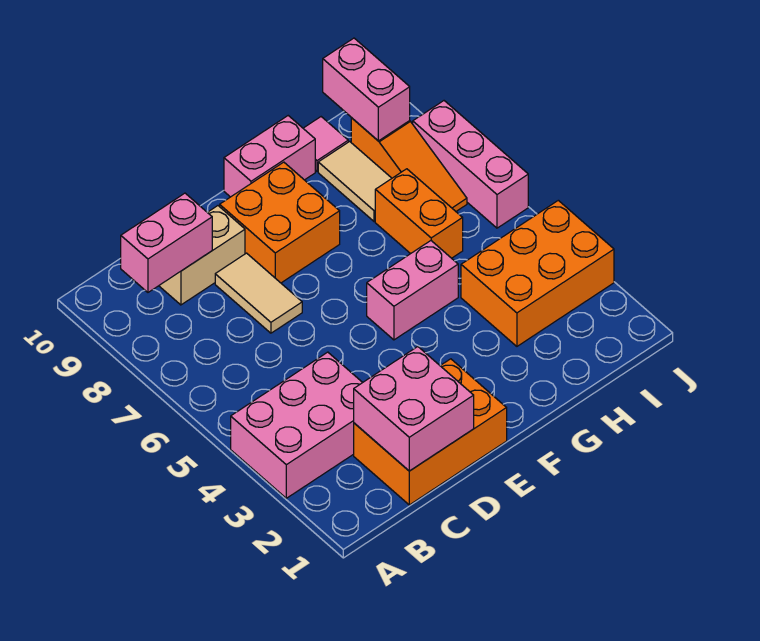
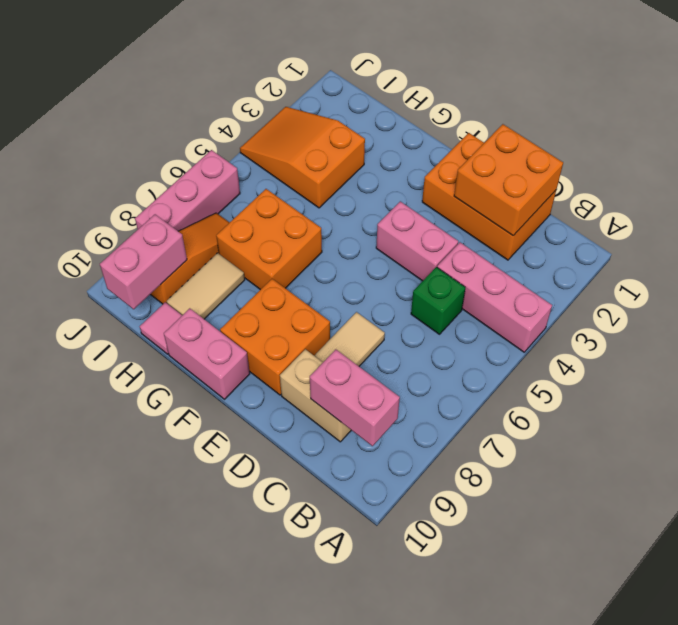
pink 2x3 brick [231,352,363,498] -> pink 1x3 brick [437,242,552,352]
pink 2x2 brick [354,347,474,471] -> orange 2x2 brick [454,124,563,236]
none -> green 1x1 brick [411,267,465,334]
pink 1x2 brick [367,241,458,340] -> pink 1x2 brick moved to [376,201,458,281]
orange 2x3 brick [461,200,614,346] -> orange 2x3 slope [240,107,365,208]
orange 1x2 brick [375,169,463,258] -> orange 2x2 brick [216,189,322,290]

